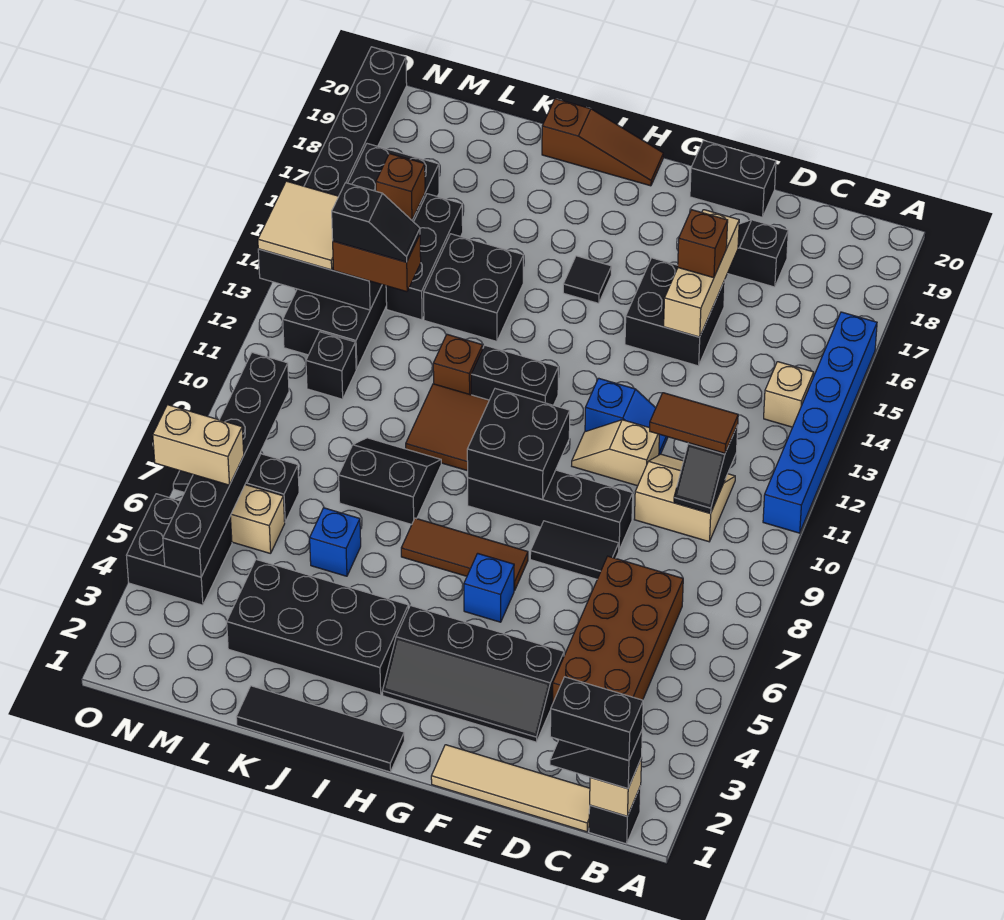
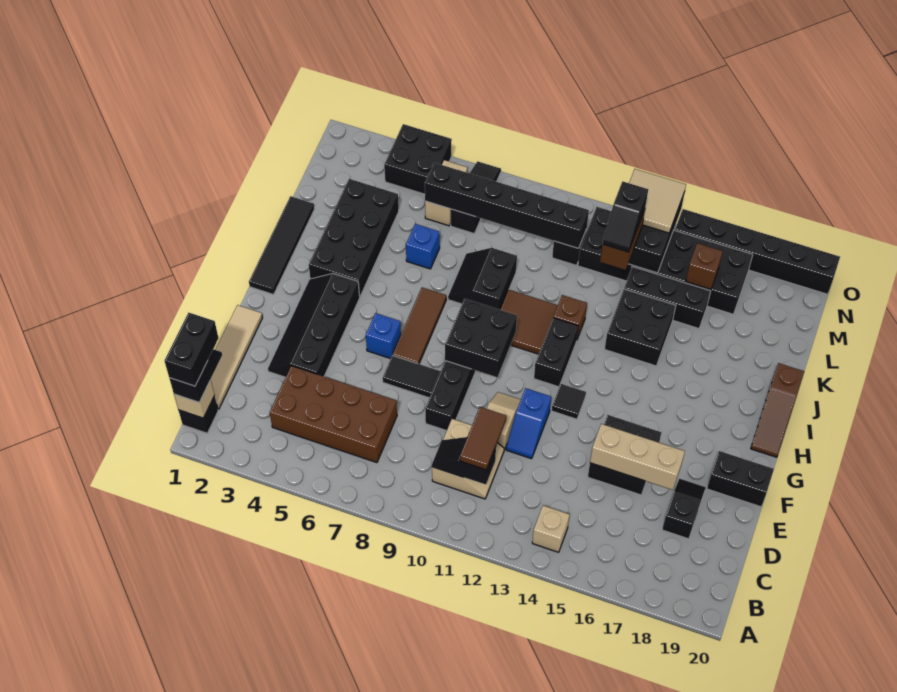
blue 1x6 brick [763,312,877,533] -> none
black 1x2 tile [530,521,619,579] -> black 1x2 tile turned to [383,355,441,398]
brown 1x1 brick [678,210,728,278] -> none
black 1x2 brick [690,140,776,217] -> black 1x2 brick turned to [707,451,774,507]
black 1x1 tile [563,256,612,303] -> black 1x1 tile moved to [552,384,586,419]
black 2x2 slope [339,438,441,524] -> black 2x2 slope turned to [448,248,517,310]
black 1x6 brick [163,353,289,577] -> black 1x6 brick moved to [425,163,589,248]
tan 1x2 brick [153,405,244,485] -> none

